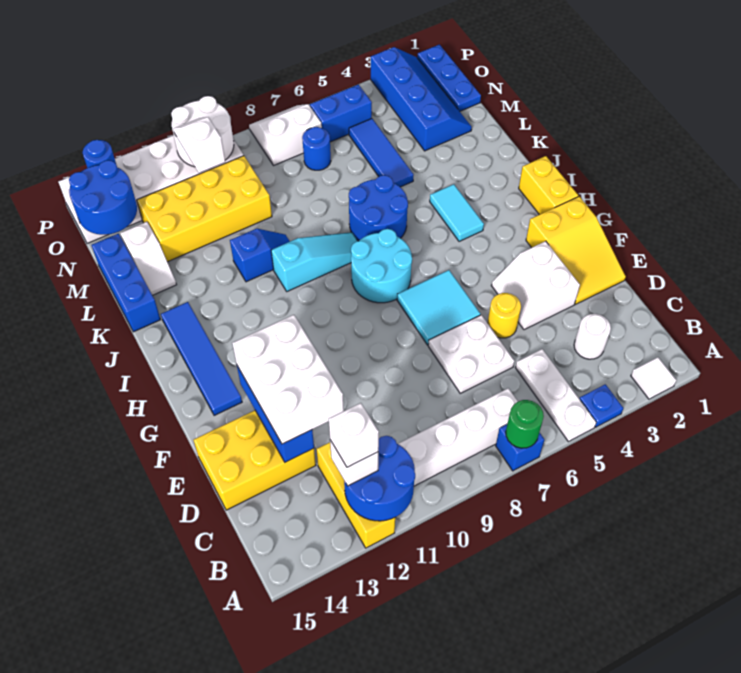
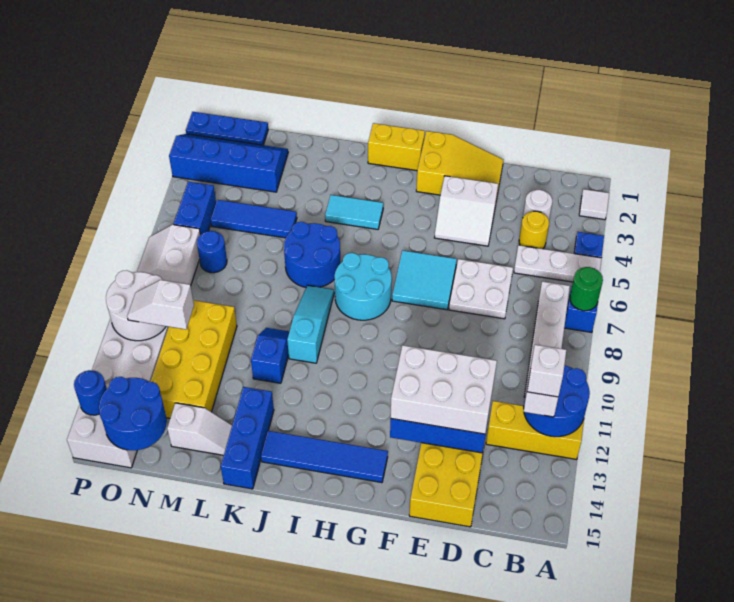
yellow 1x1 round brick [488,293,521,338] -> yellow 1x1 round brick moved to [519,211,549,249]
blue 1x3 brick [92,234,161,332] -> blue 1x3 brick turned to [221,387,274,489]

